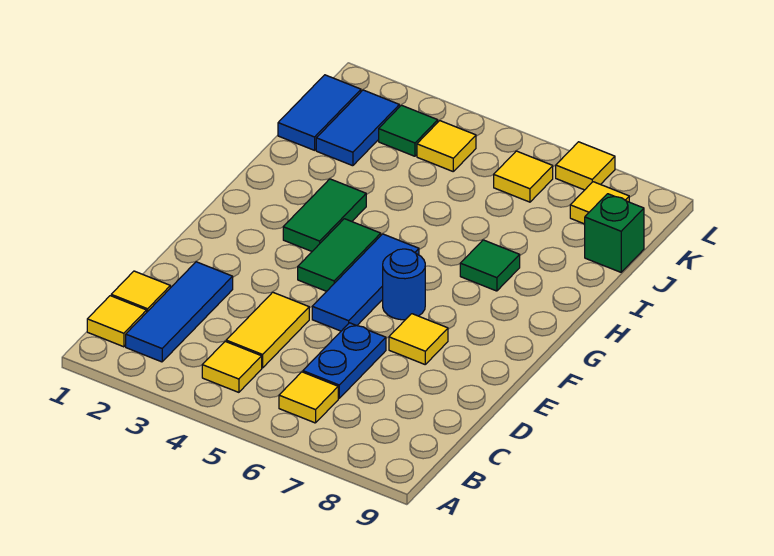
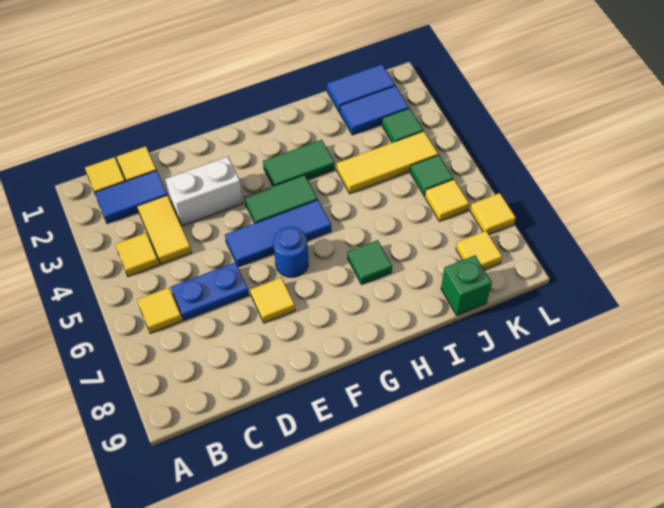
blue 1x3 tile [126,262,233,362] -> blue 1x2 tile [95,170,167,223]
yellow 1x2 tile [226,292,309,368] -> yellow 1x2 tile turned to [137,195,192,264]
none -> white 1x2 brick [165,157,243,226]
yellow 1x1 tile [417,121,476,171] -> yellow 1x3 tile [337,131,438,194]
none -> green 1x1 tile [410,155,453,196]

